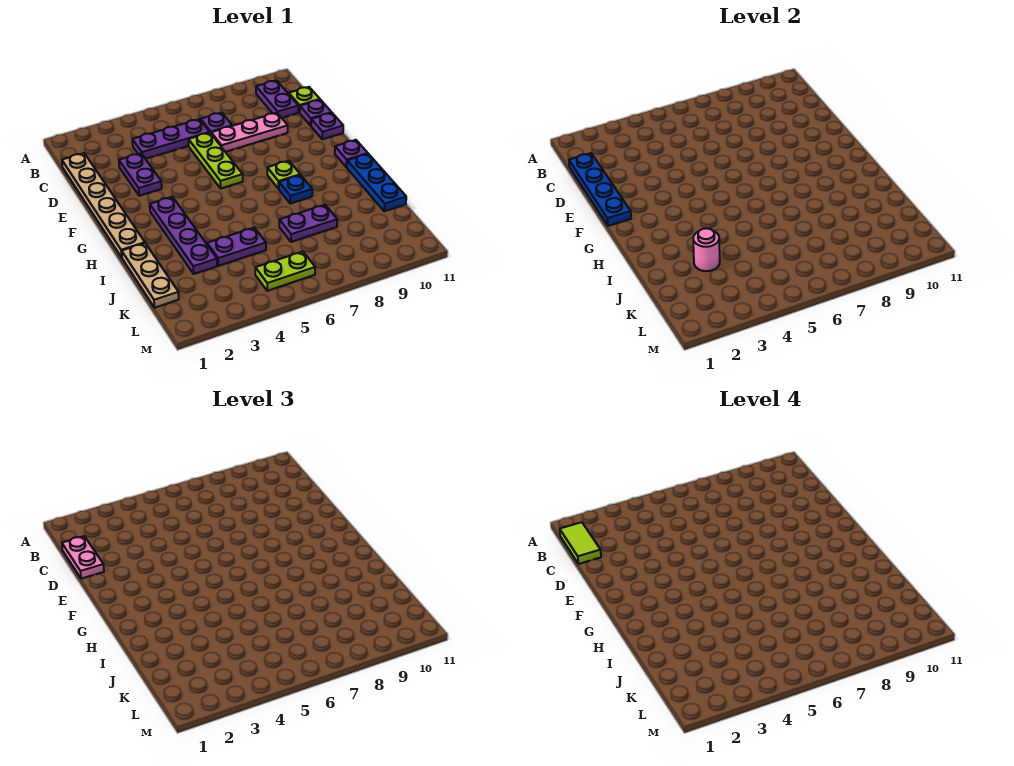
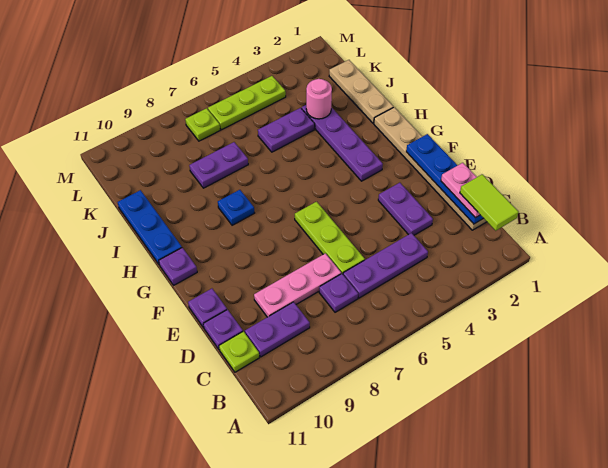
purple 1x2 plate [256,80,298,118] -> purple 1x2 plate turned to [245,302,310,357]
lime 1x1 plate [267,161,300,189] -> lime 1x1 plate moved to [185,108,220,141]
lime 1x2 plate [255,252,315,291] -> lime 1x3 plate [208,76,286,130]

